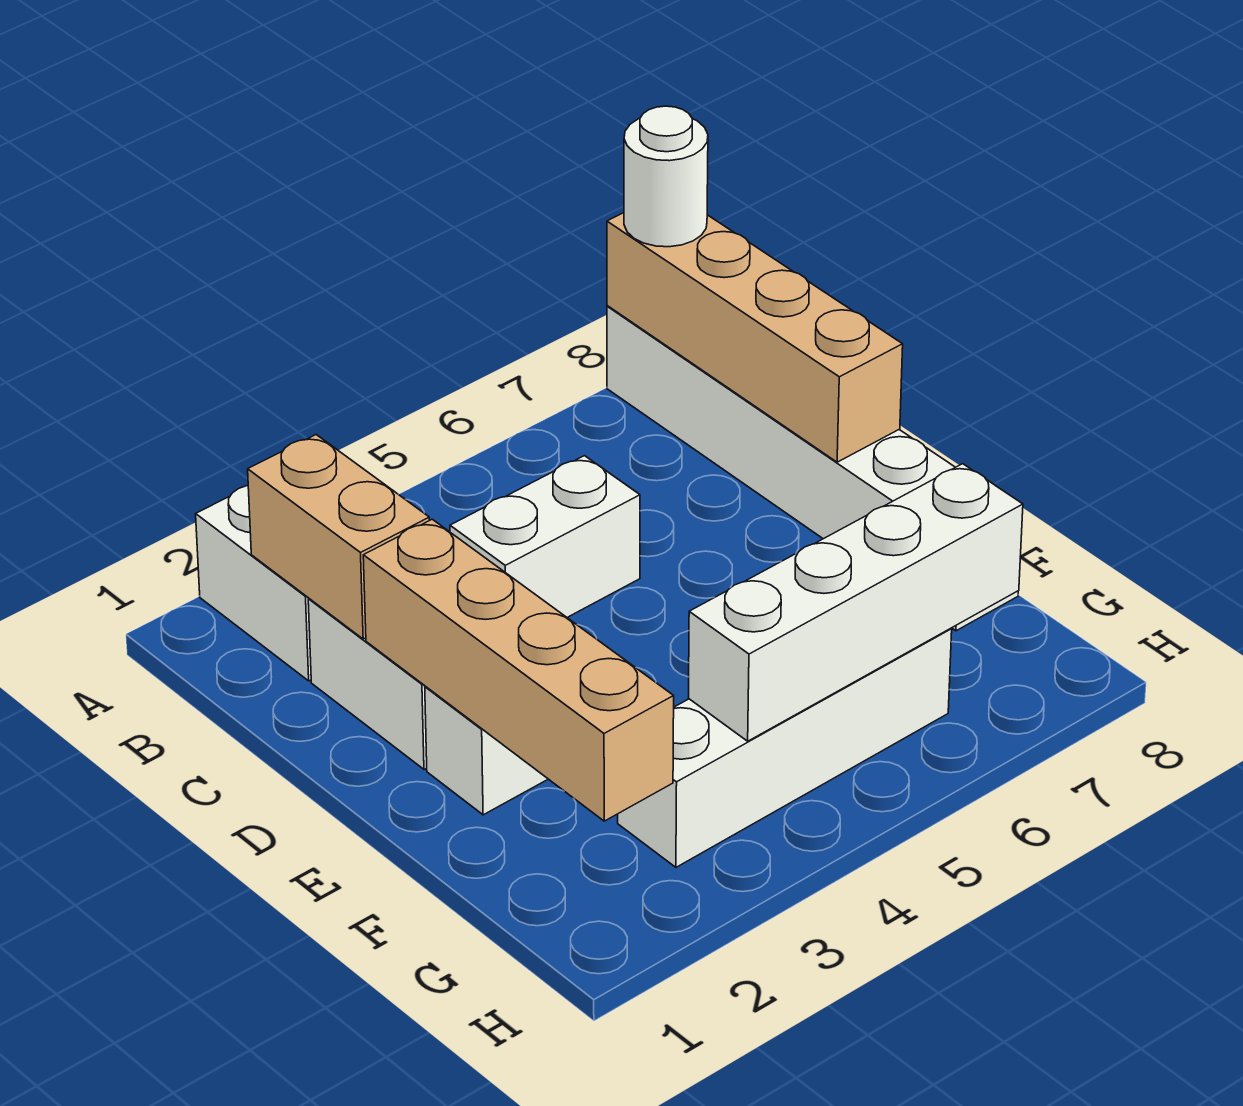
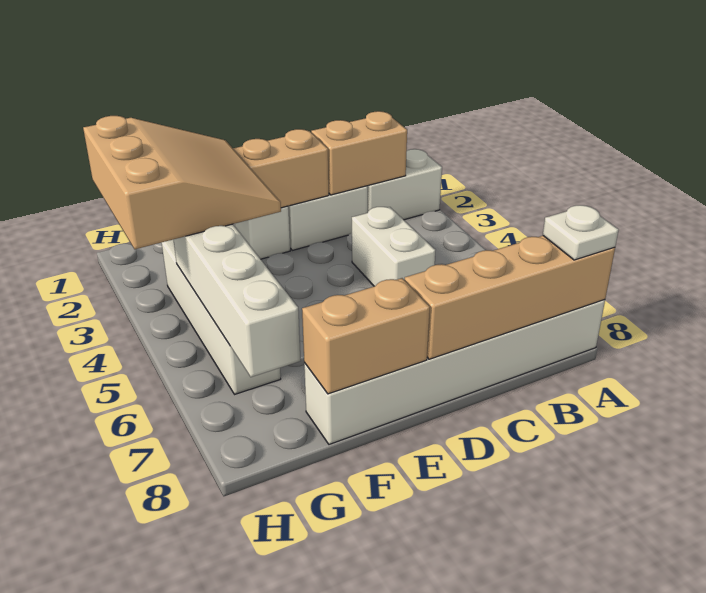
white 1x1 round brick [624,106,708,247] -> white 1x1 plate [543,205,619,260]
none -> tan 1x2 brick [302,278,430,394]
none -> tan 3x3 slope [83,116,281,249]

